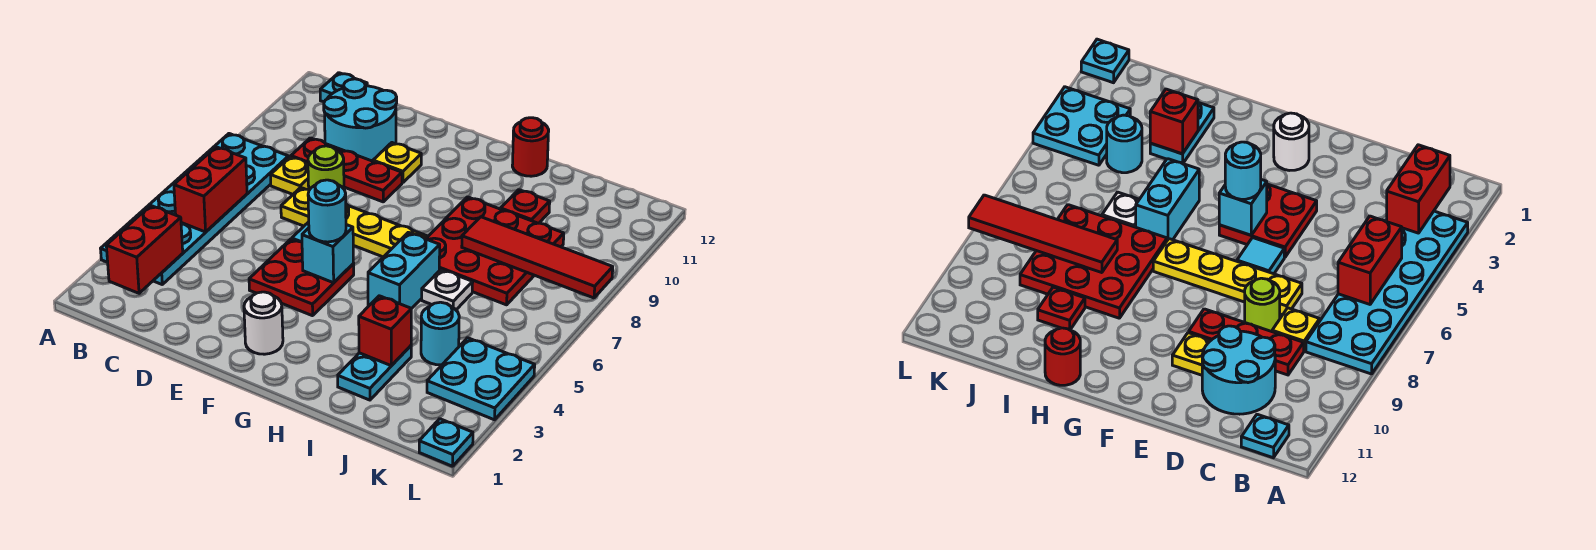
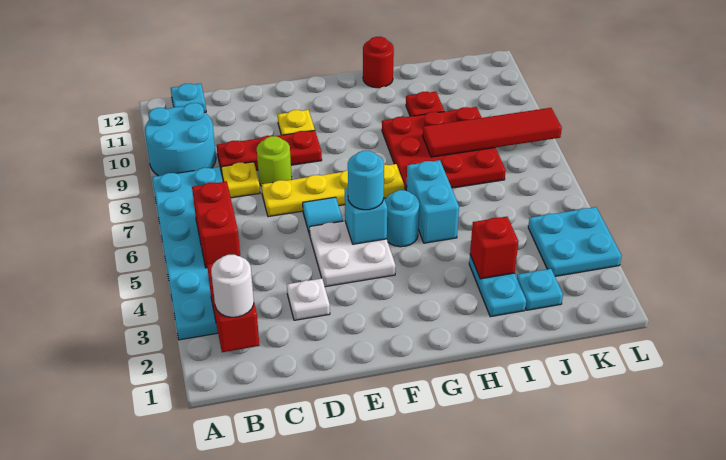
cyan 2x2 round brick [324,79,397,161] -> cyan 2x2 round brick moved to [145,103,216,176]
red 2x2 plate [249,239,354,316] -> white 2x2 plate [310,221,396,287]
white 1x1 round brick [244,292,283,354] -> white 1x1 round brick moved to [211,255,254,317]
white 1x1 plate [422,269,473,310] -> white 1x1 plate moved to [287,278,330,320]
cyan 1x1 round brick [421,302,459,365] -> cyan 1x1 round brick moved to [385,190,419,247]
cyan 1x1 plate [419,419,473,466] -> cyan 1x1 plate moved to [517,269,563,310]

